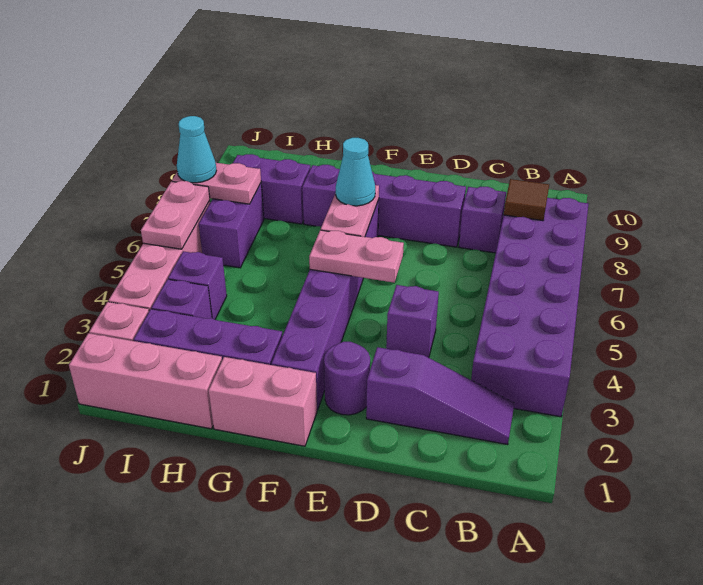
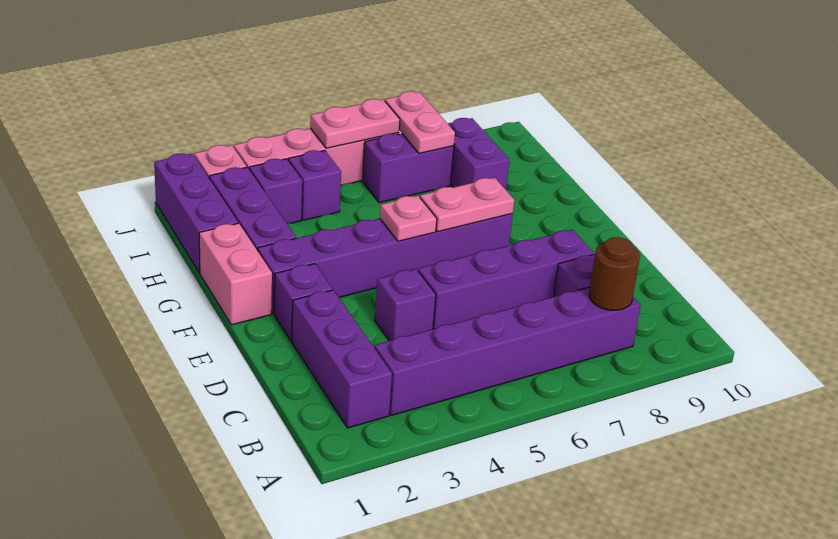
purple 2x6 brick [471,198,588,417] -> purple 1x6 brick [374,287,640,416]
purple 1x3 slope [366,347,514,445] -> purple 1x3 brick [292,290,392,428]
brown 1x1 tile [504,179,549,221] -> brown 1x1 round brick [589,237,640,310]
purple 1x4 brick [302,165,466,247] -> purple 1x4 brick turned to [418,230,594,329]
purple 1x1 round brick [324,342,370,415] -> purple 1x1 brick [274,264,332,341]
pink 1x2 plate [309,230,404,283] -> pink 1x1 plate [380,196,437,241]
cyan 1x1 cone [336,138,375,206] -> none
pink 1x3 brick [69,333,222,429] -> purple 1x3 brick [154,154,238,273]
cyan 1x1 cone [177,116,216,183] -> none

